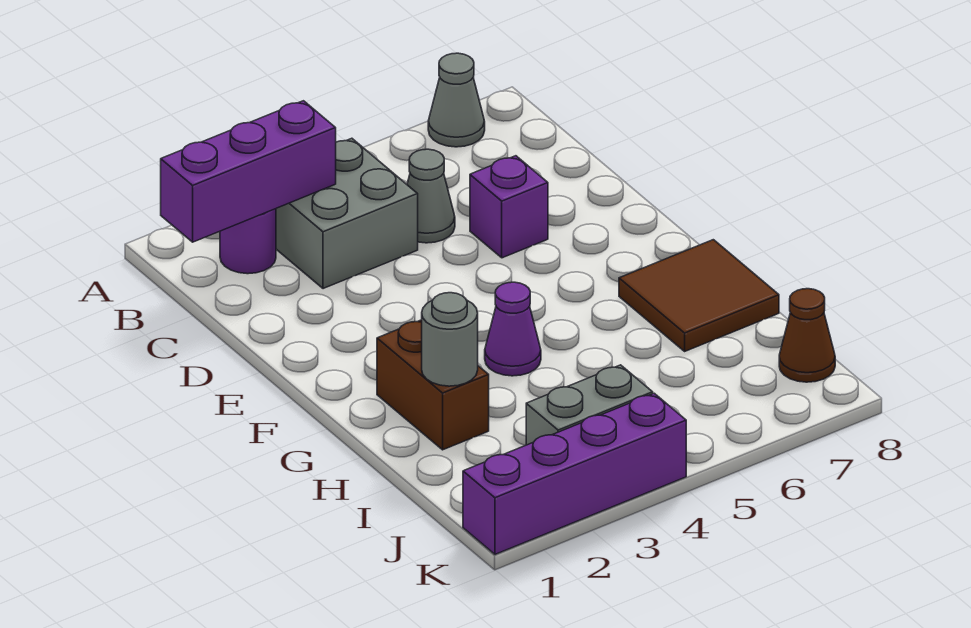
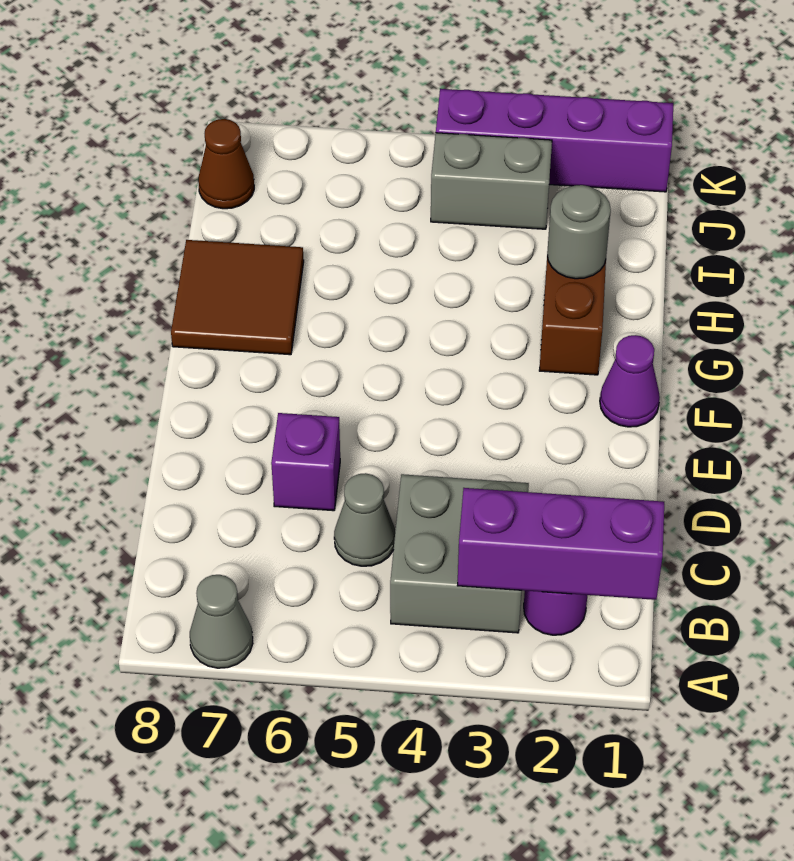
purple 1x1 cone [485,282,541,376] -> purple 1x1 cone moved to [600,335,660,427]

